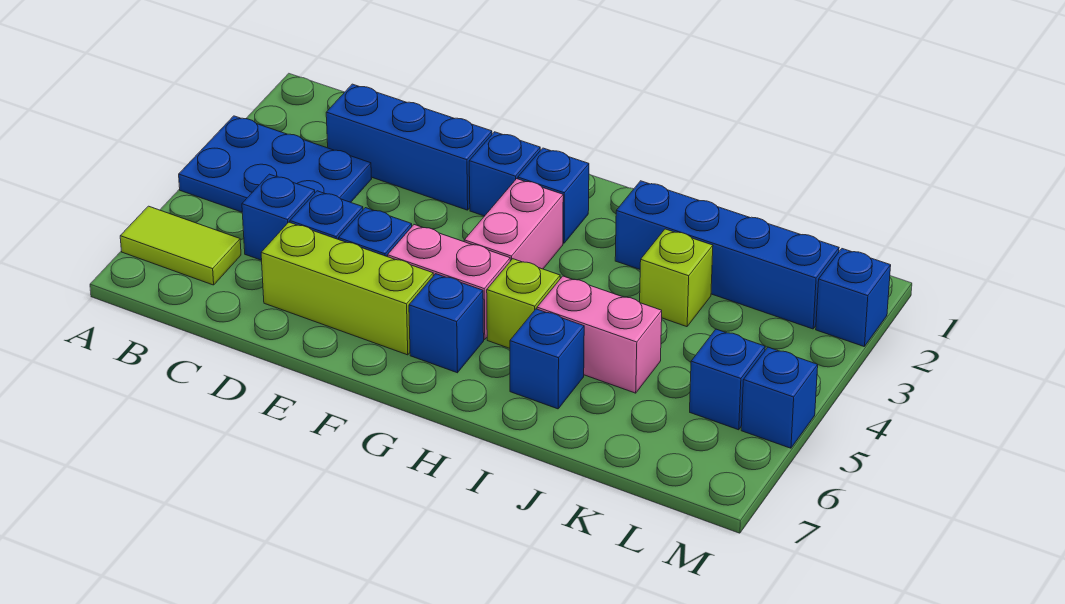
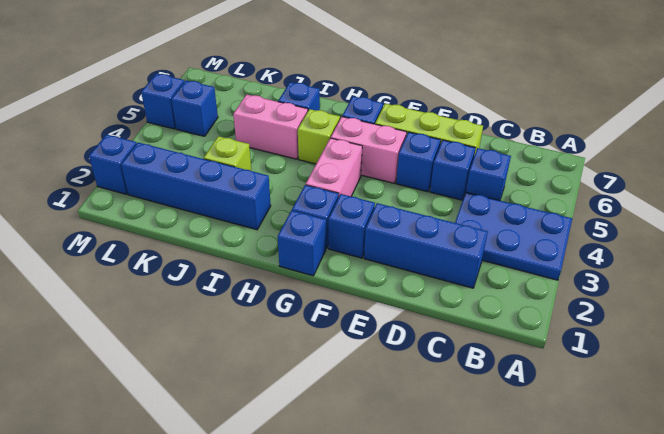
lime 1x2 tile [120,206,241,285] -> none
none -> blue 1x1 brick [278,210,326,276]

